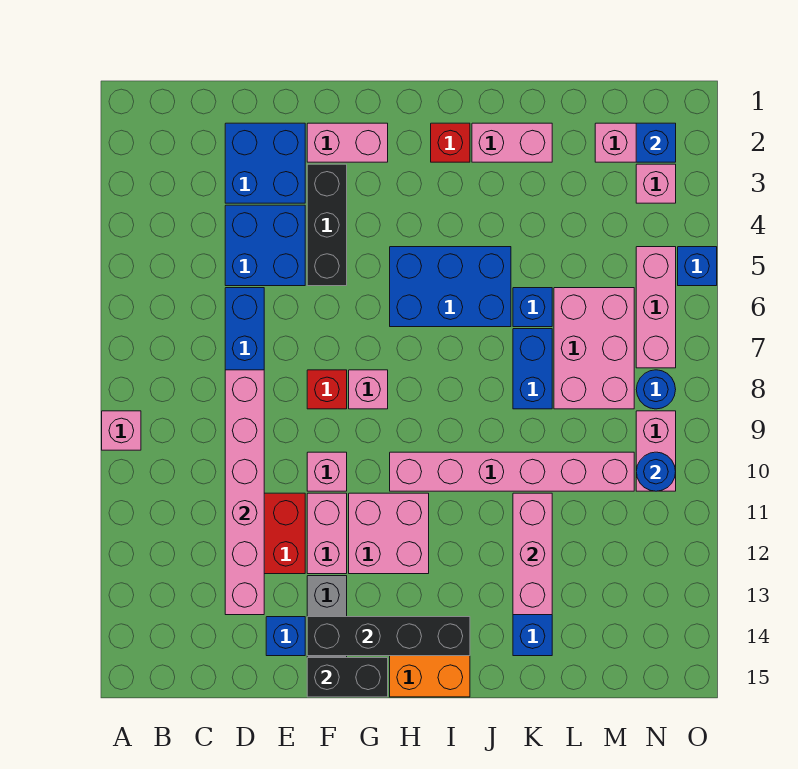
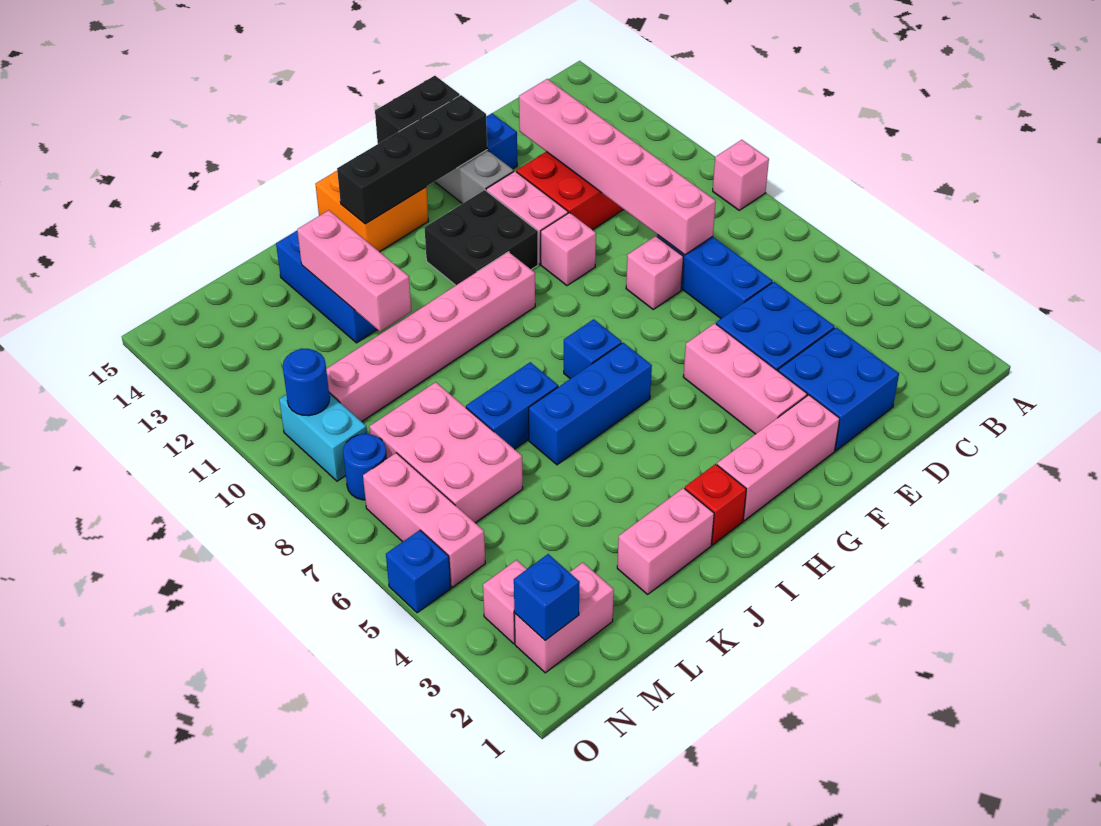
pink 1x2 brick [307,123,388,162] -> pink 1x3 brick [717,395,840,521]
black 1x3 brick [307,164,347,286] -> pink 1x3 brick [683,323,807,434]
red 1x1 brick [307,370,347,409] -> none
pink 1x1 brick [349,370,388,409] -> pink 1x1 brick moved to [626,236,683,309]
pink 2x2 brick [349,493,429,574] -> black 2x2 brick [424,190,538,285]
blue 2x3 brick [390,247,511,327] -> blue 1x3 brick [529,343,652,465]
blue 1x1 brick [513,288,552,327] -> blue 1x1 brick moved to [564,319,622,379]
blue 1x2 brick [513,329,552,409] -> blue 1x2 brick turned to [466,362,558,449]
pink 1x2 brick [636,411,676,491] -> cyan 1x2 brick [279,393,367,481]

